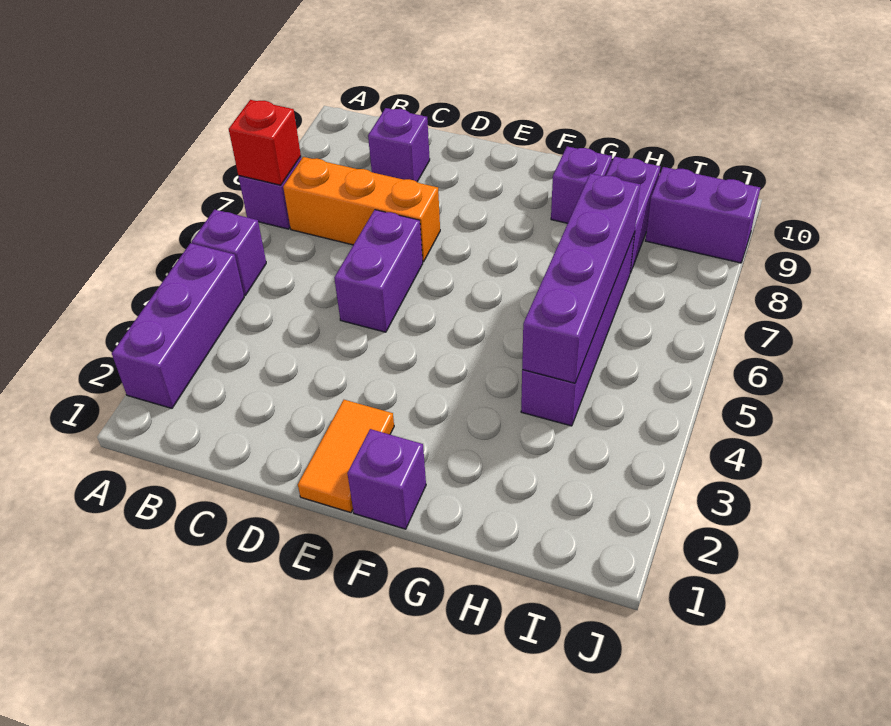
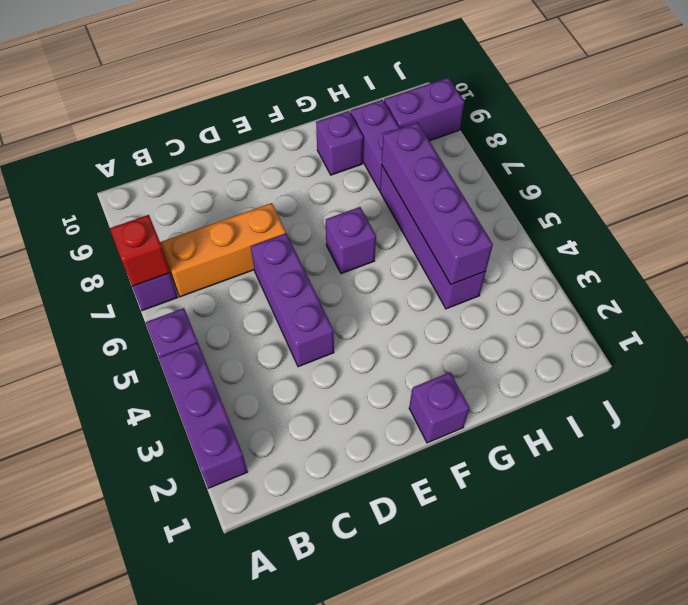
purple 1x1 brick [368,108,430,182] -> purple 1x1 brick moved to [326,207,376,274]
purple 1x2 brick [334,210,423,332] -> purple 1x3 brick [251,233,334,367]
orange 1x2 tile [298,400,394,513] -> none

